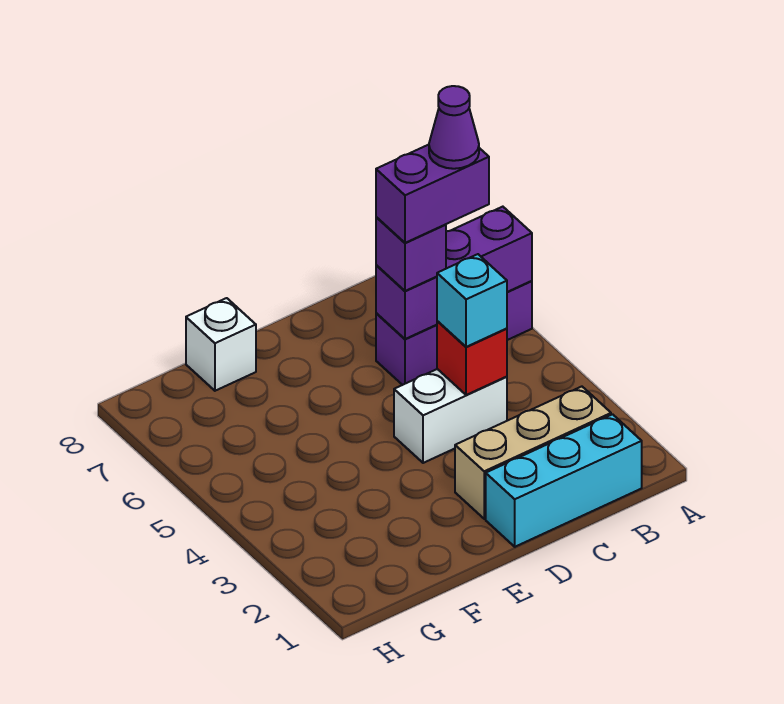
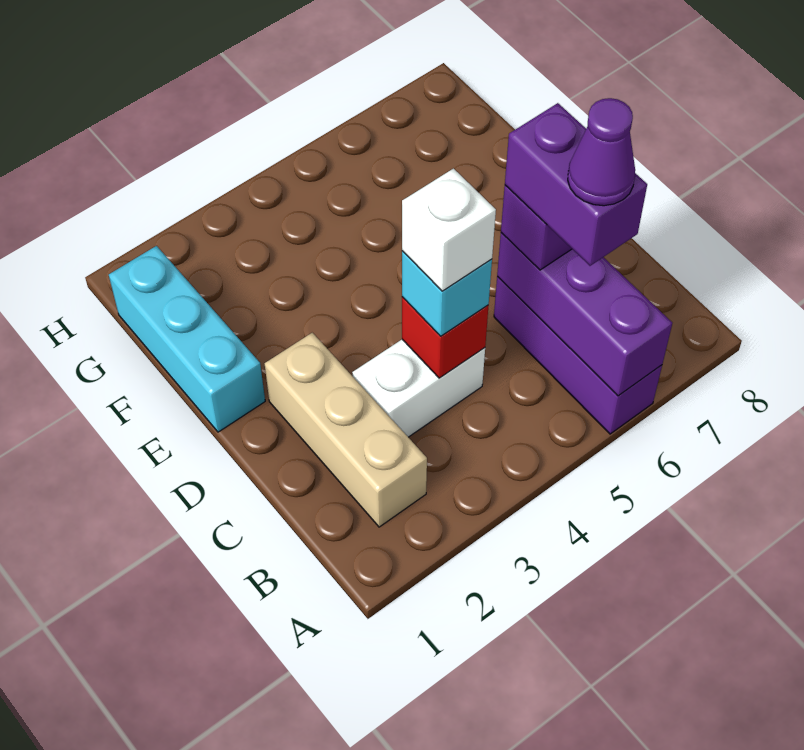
cyan 1x3 brick [486,414,642,547] -> cyan 1x3 brick moved to [109,246,265,432]
white 1x2 brick [394,369,507,463] -> white 1x2 brick turned to [352,340,485,437]
white 1x1 brick [186,298,256,391] -> white 1x1 brick moved to [402,168,496,291]

